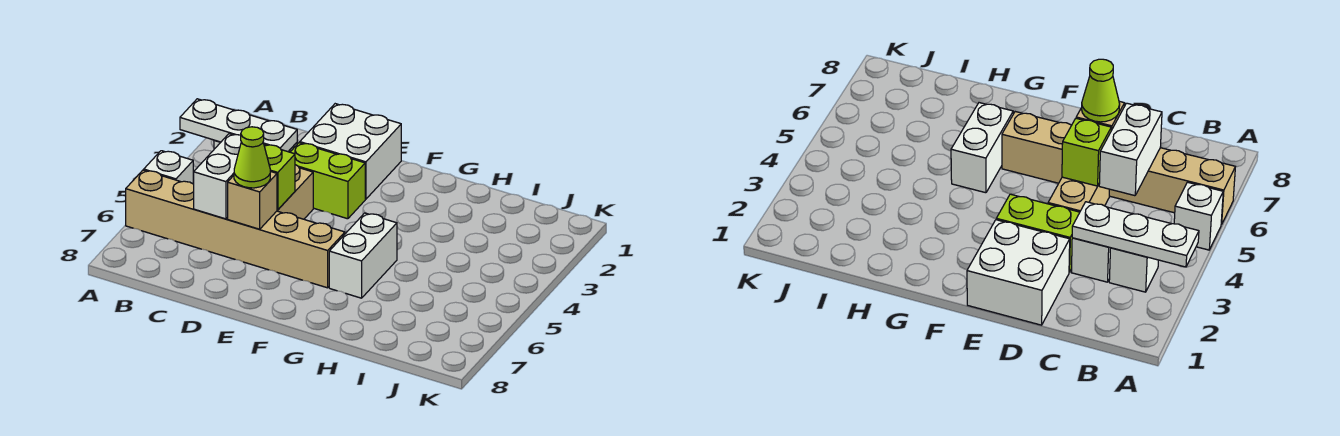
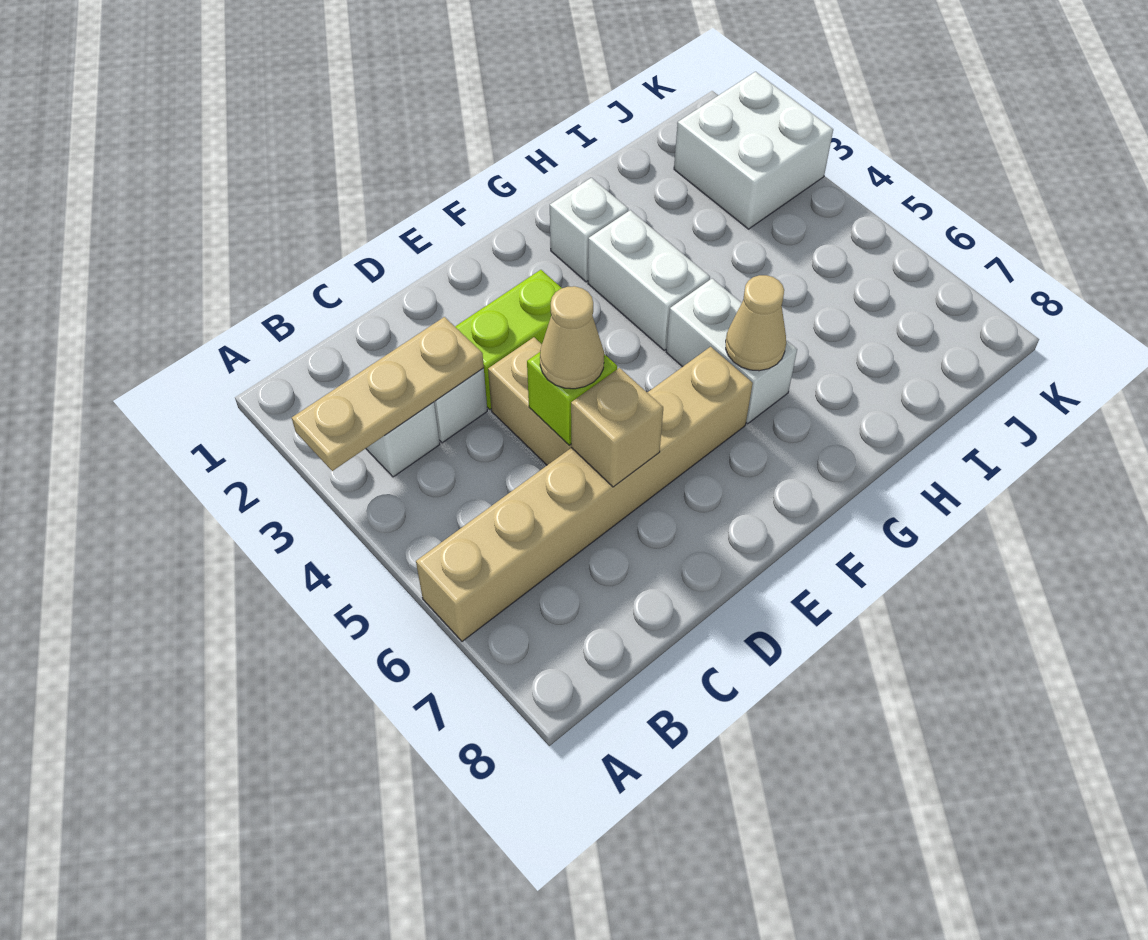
white 1x3 plate [180,99,297,152] -> tan 1x3 plate [292,317,484,471]
white 1x1 brick [144,151,193,184] -> white 1x1 brick moved to [550,178,628,282]
white 1x2 brick [193,134,241,219] -> white 1x2 brick moved to [588,210,710,350]
white 2x2 brick [300,104,401,199] -> white 2x2 brick moved to [674,72,833,229]
none -> tan 1x1 cone [540,286,604,389]
lime 1x1 cone [234,127,270,188] -> none
none -> tan 1x1 cone [726,275,786,371]

